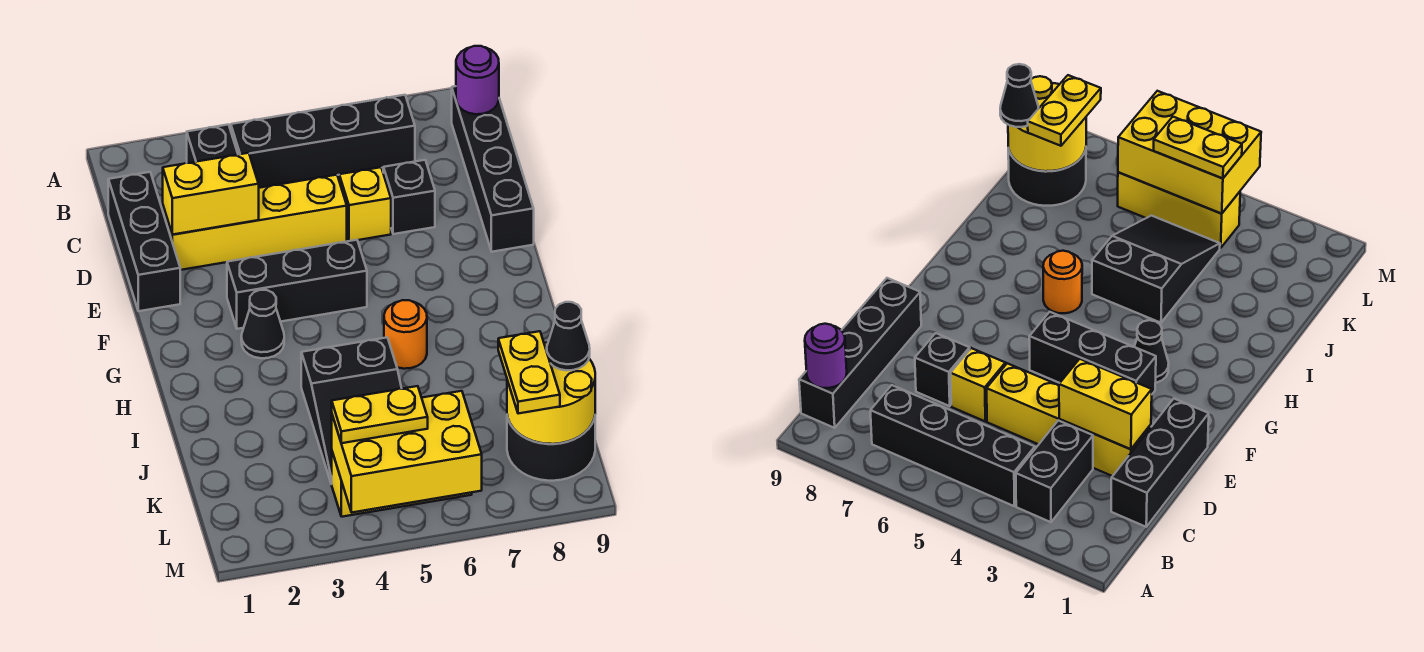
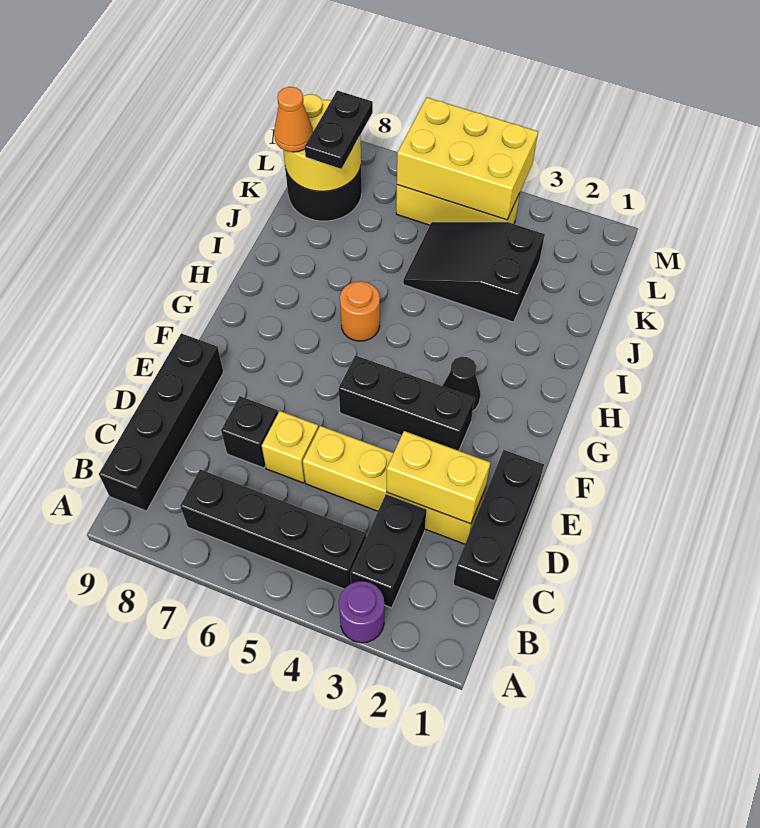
purple 1x1 round brick [456,46,499,114] -> purple 1x1 round brick moved to [339,581,384,643]
black 2x3 slope [301,338,402,484] -> black 2x3 slope turned to [403,222,545,322]
yellow 1x2 plate [498,331,560,414] -> black 1x2 plate [305,91,373,169]
black 1x1 cone [547,302,590,370] -> orange 1x1 cone [274,87,313,152]
yellow 1x2 plate [332,386,428,443] -> none

